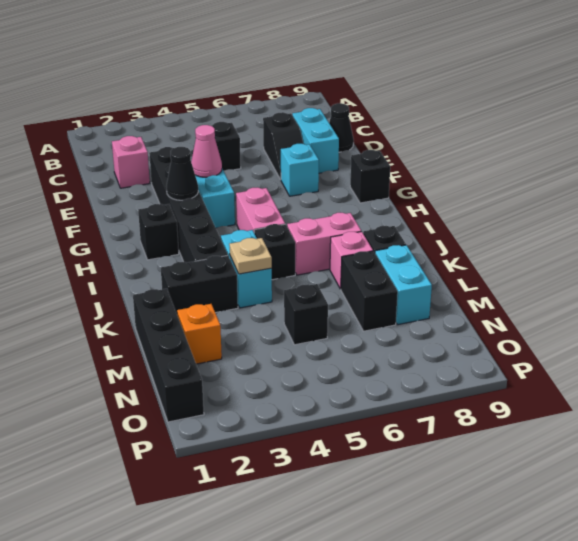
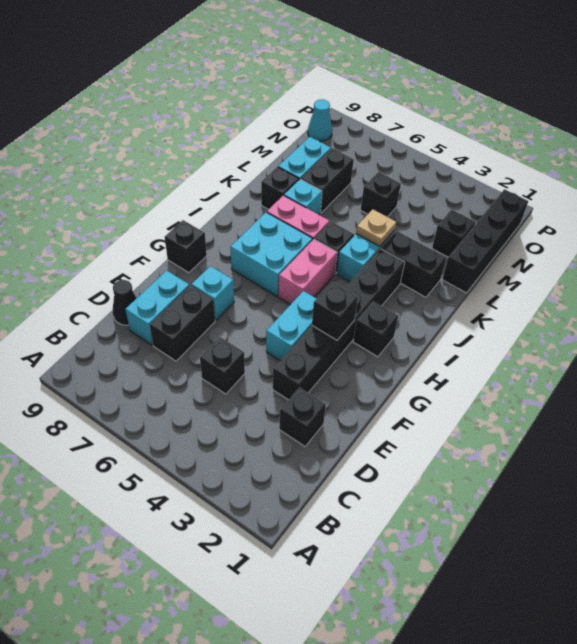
pink 1x1 brick [112,136,150,188] -> black 1x1 brick [279,388,326,446]
black 1x2 slope [263,112,303,180] -> black 1x2 brick [150,285,215,361]
pink 1x1 cone [191,125,222,178] -> none
black 1x1 cone [166,147,198,200] -> black 1x1 brick [312,282,358,340]
none -> cyan 2x2 brick [230,212,313,296]
pink 1x1 brick [330,232,373,289] -> cyan 1x1 brick [284,179,322,215]
orange 1x1 brick [177,304,222,364] -> black 1x1 brick [432,210,475,257]
none -> cyan 1x1 cone [308,99,332,141]

